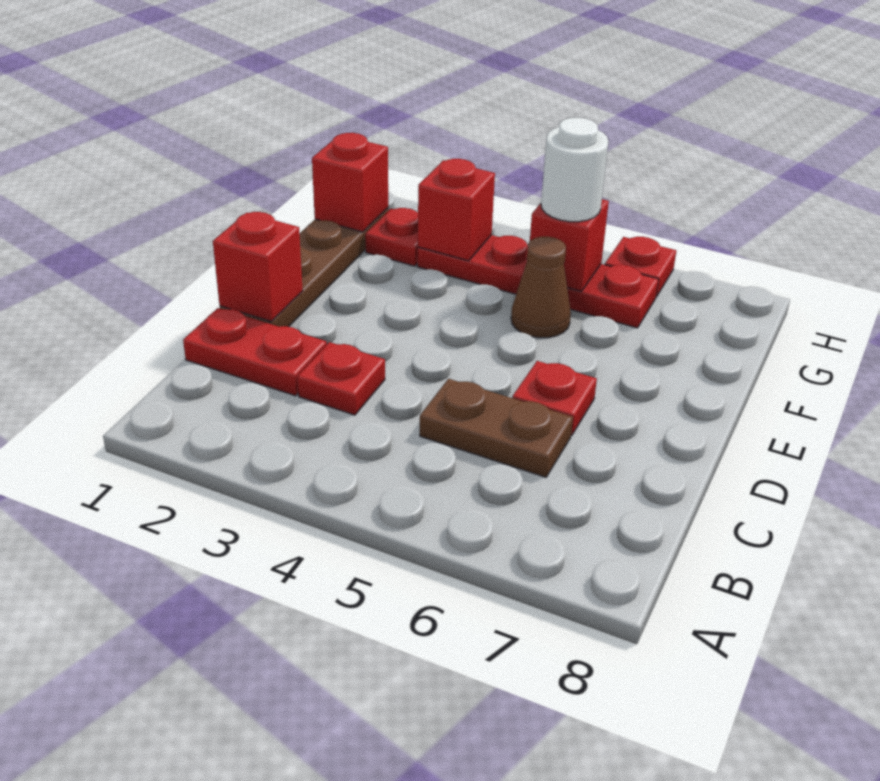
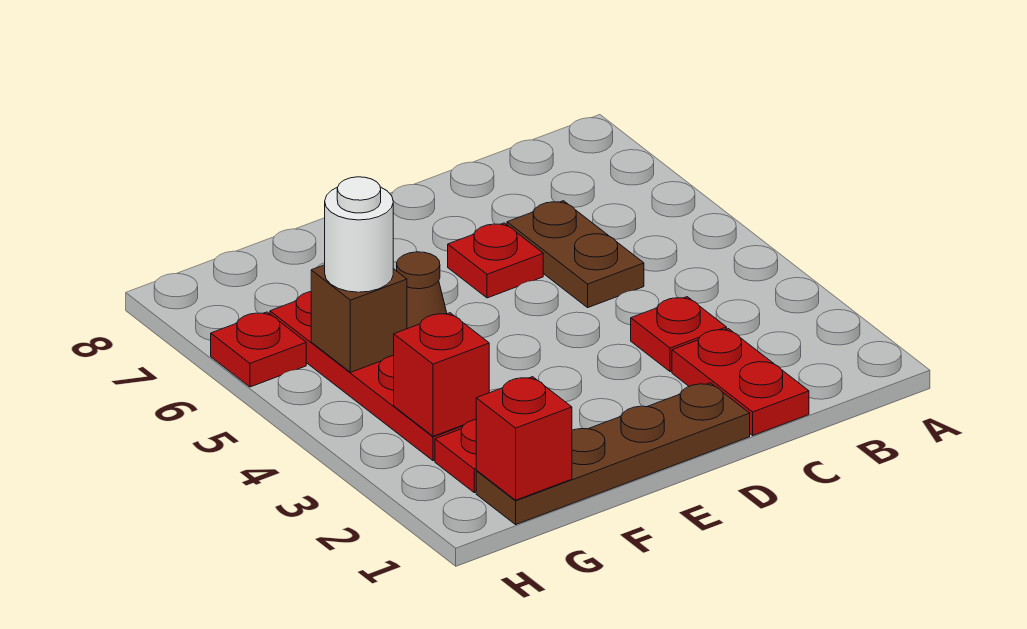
red 1x1 brick [213,212,303,321] -> none
red 1x1 brick [530,199,609,291] -> brown 1x1 brick [311,265,407,372]

